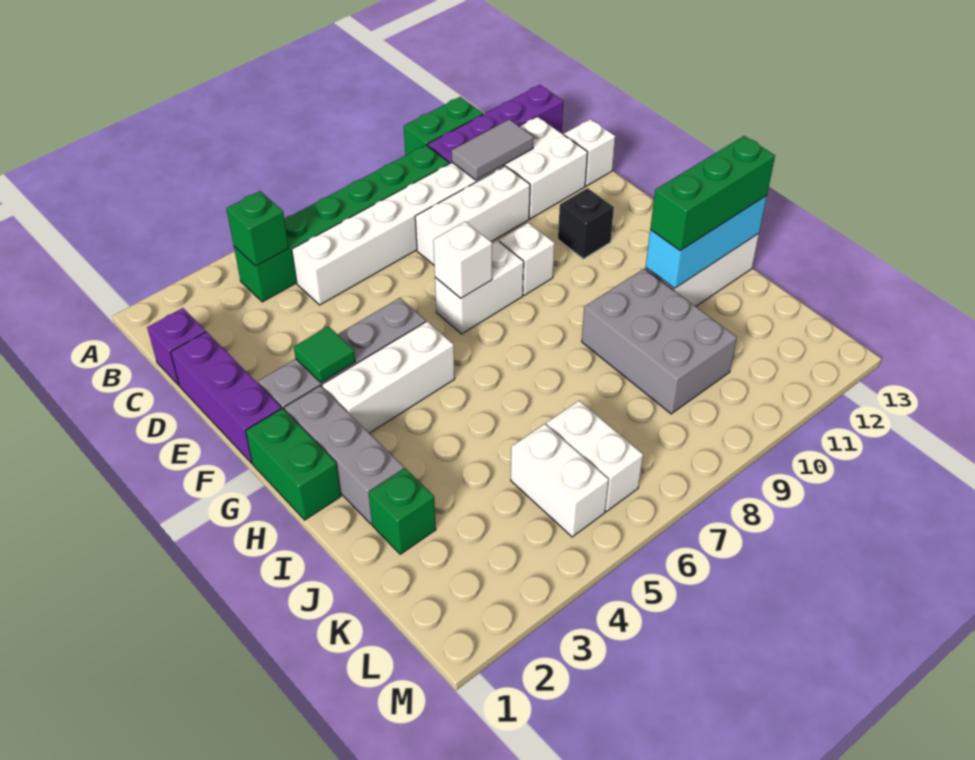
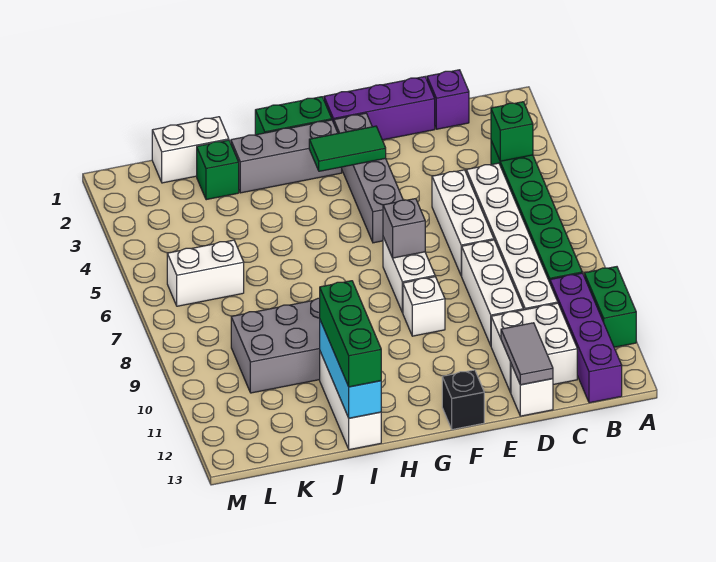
grey 1x2 tile [452,120,534,180] -> grey 1x2 tile moved to [501,323,553,385]
green 1x1 tile [294,326,355,382] -> green 1x2 tile [309,126,386,171]
white 1x1 brick [433,221,492,298] -> grey 1x1 brick [383,199,425,258]
black 1x1 brick [558,188,614,259] -> black 1x1 brick moved to [442,370,484,429]
white 1x3 brick [322,321,455,433] -> white 1x3 brick moved to [432,170,494,276]
white 1x2 brick [511,424,609,537] -> white 1x2 brick moved to [152,117,229,183]

